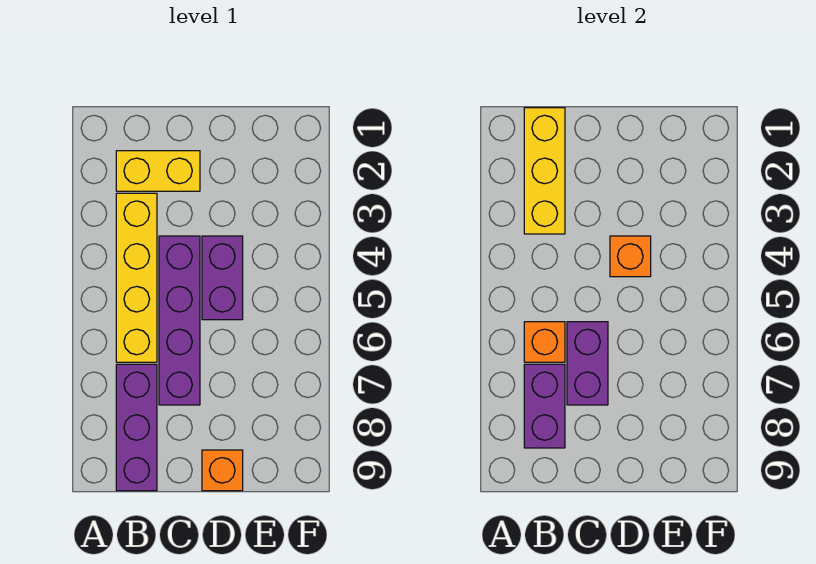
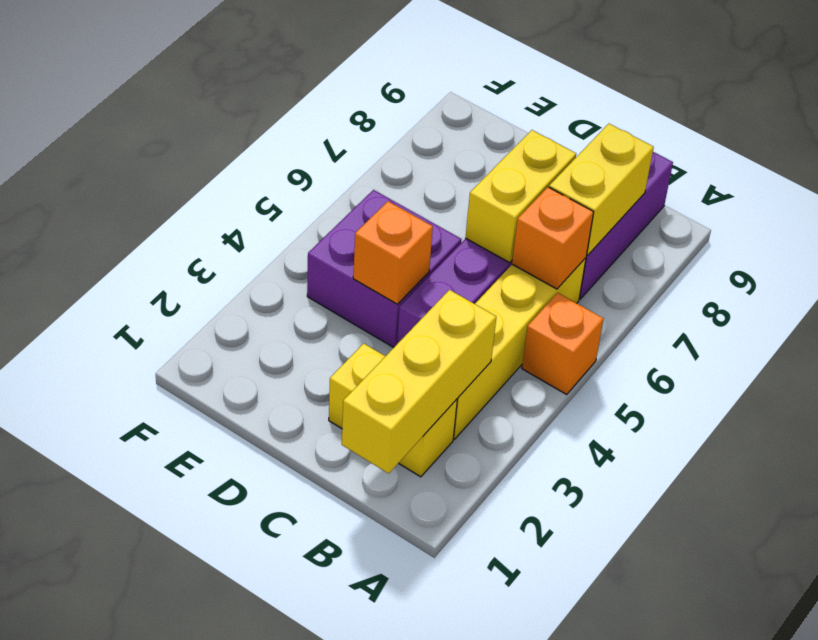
purple 1x2 brick [524,364,565,448] -> yellow 1x2 brick [549,124,654,255]
purple 1x2 brick [567,322,608,405] -> yellow 1x2 brick [465,130,576,263]
purple 1x2 brick [202,236,243,320] -> purple 2x2 brick [307,190,462,347]
orange 1x1 brick [202,450,243,491] -> orange 1x1 brick moved to [522,293,603,394]

